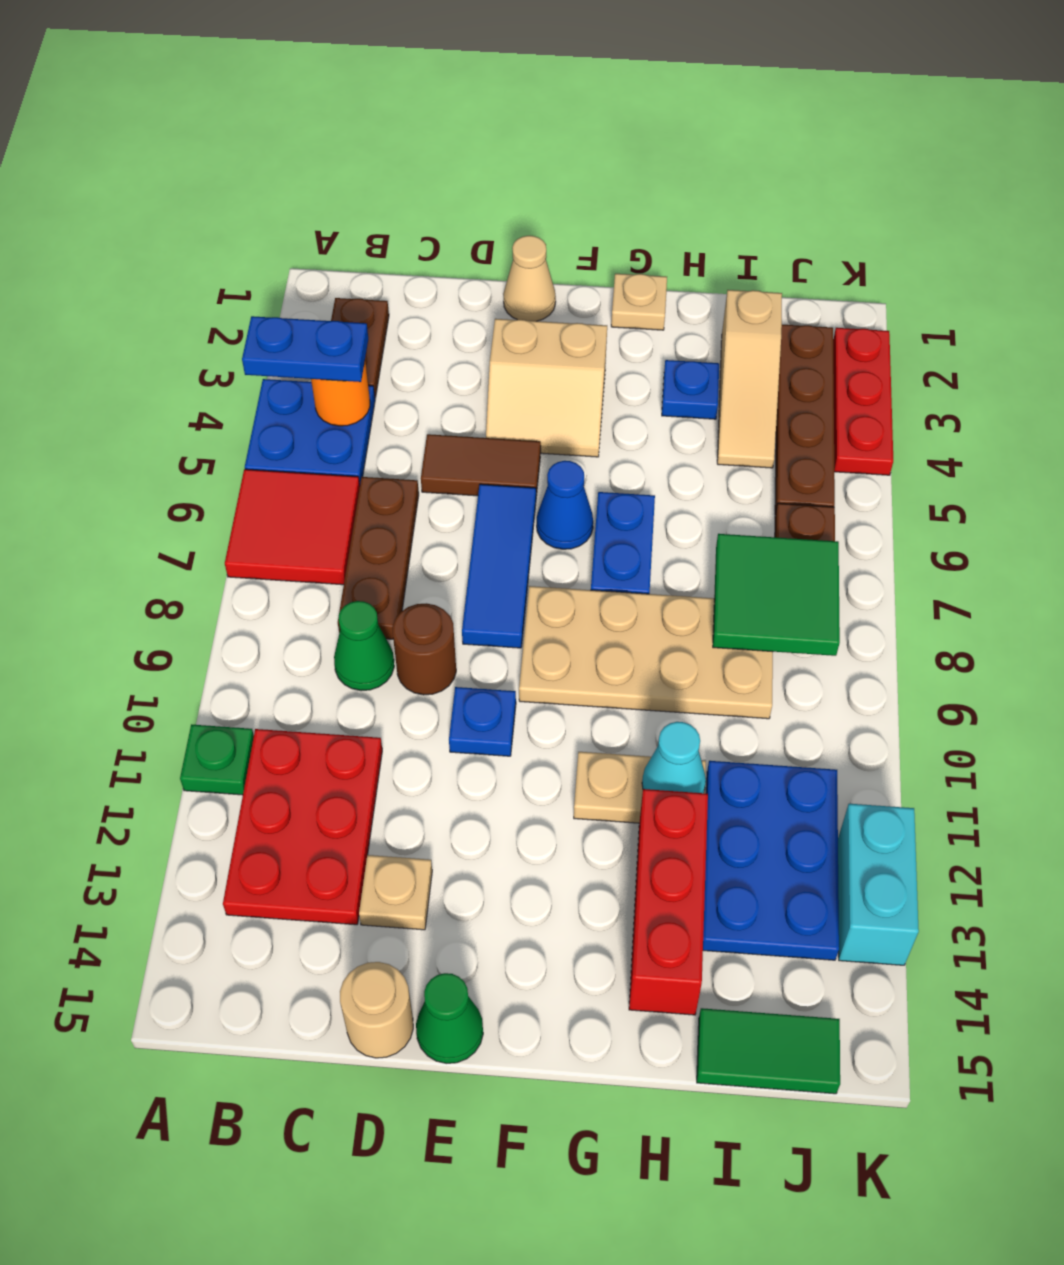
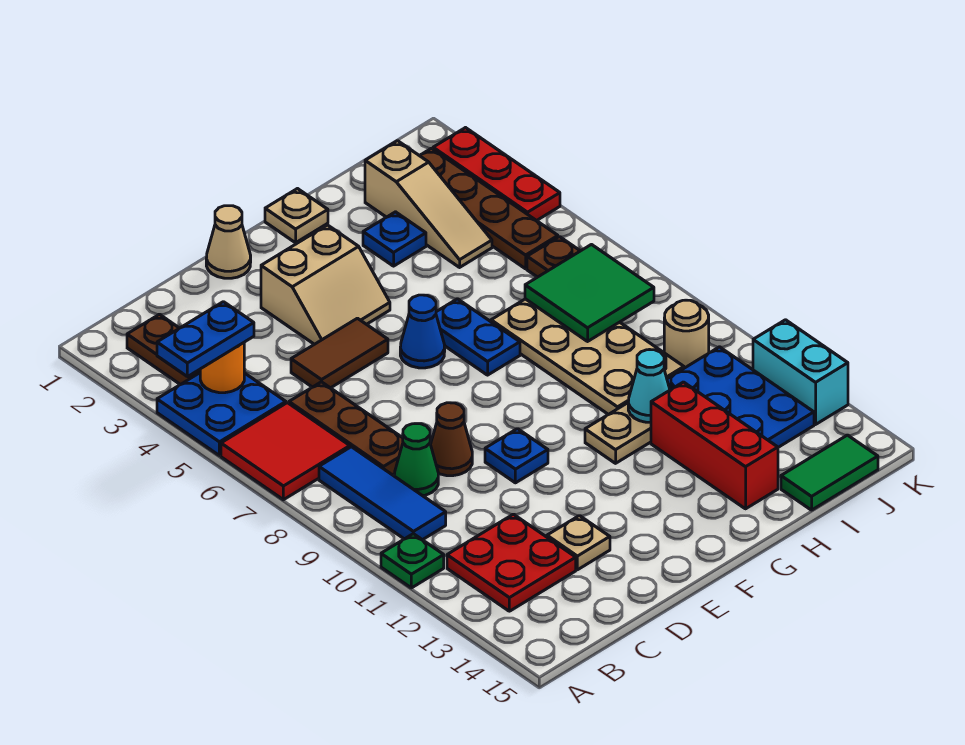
red 2x3 plate [223,729,382,925] -> red 2x2 plate [447,514,576,611]
brown 1x1 round brick [393,603,456,695] -> brown 1x1 cone [431,403,472,476]
tan 1x1 round brick [340,962,413,1058] -> tan 1x1 round brick moved to [664,300,709,368]
blue 1x3 tile [462,484,536,648] -> blue 1x3 tile moved to [319,447,446,540]
green 1x1 cone [416,973,483,1063] -> none
tan 2x4 plate [519,586,773,719] -> tan 2x4 plate turned to [491,299,684,415]

